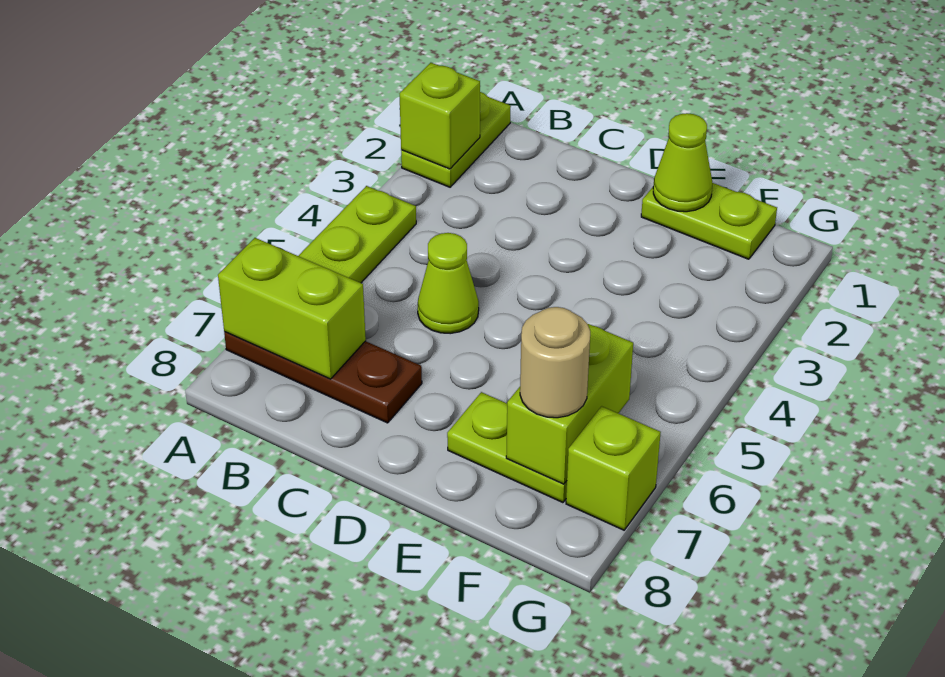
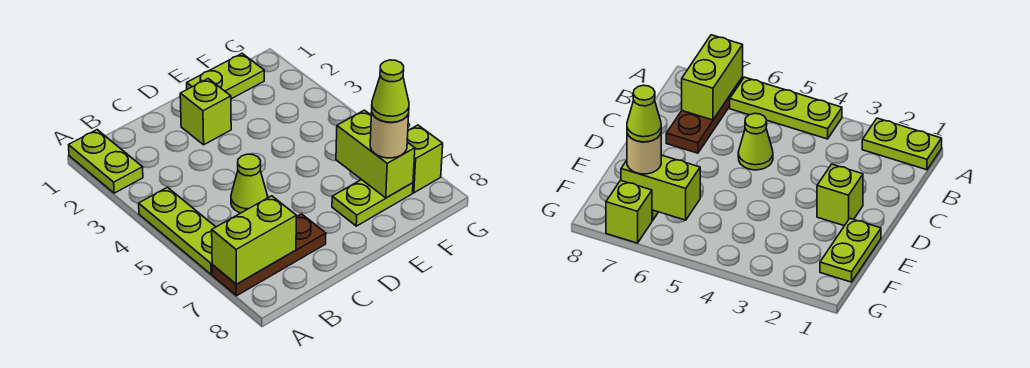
lime 1x1 brick [400,63,480,169] -> lime 1x1 brick moved to [180,79,231,145]
lime 1x1 cone [653,113,712,212] -> lime 1x1 cone moved to [372,60,409,122]

